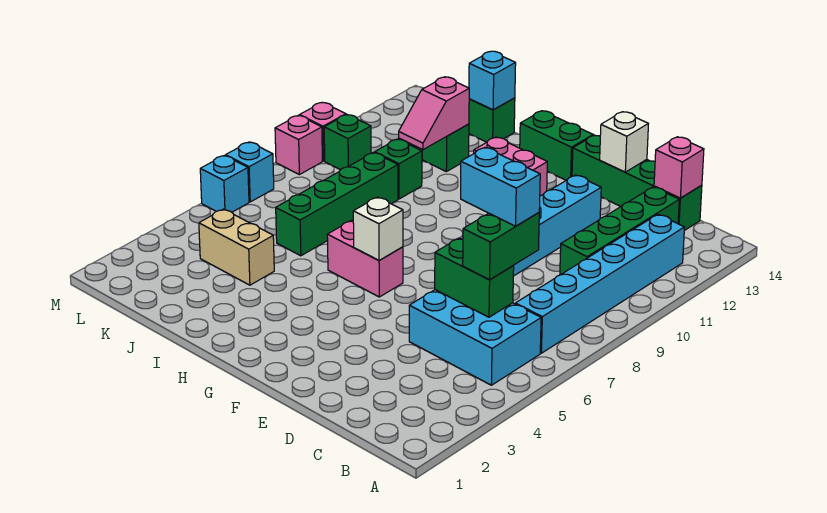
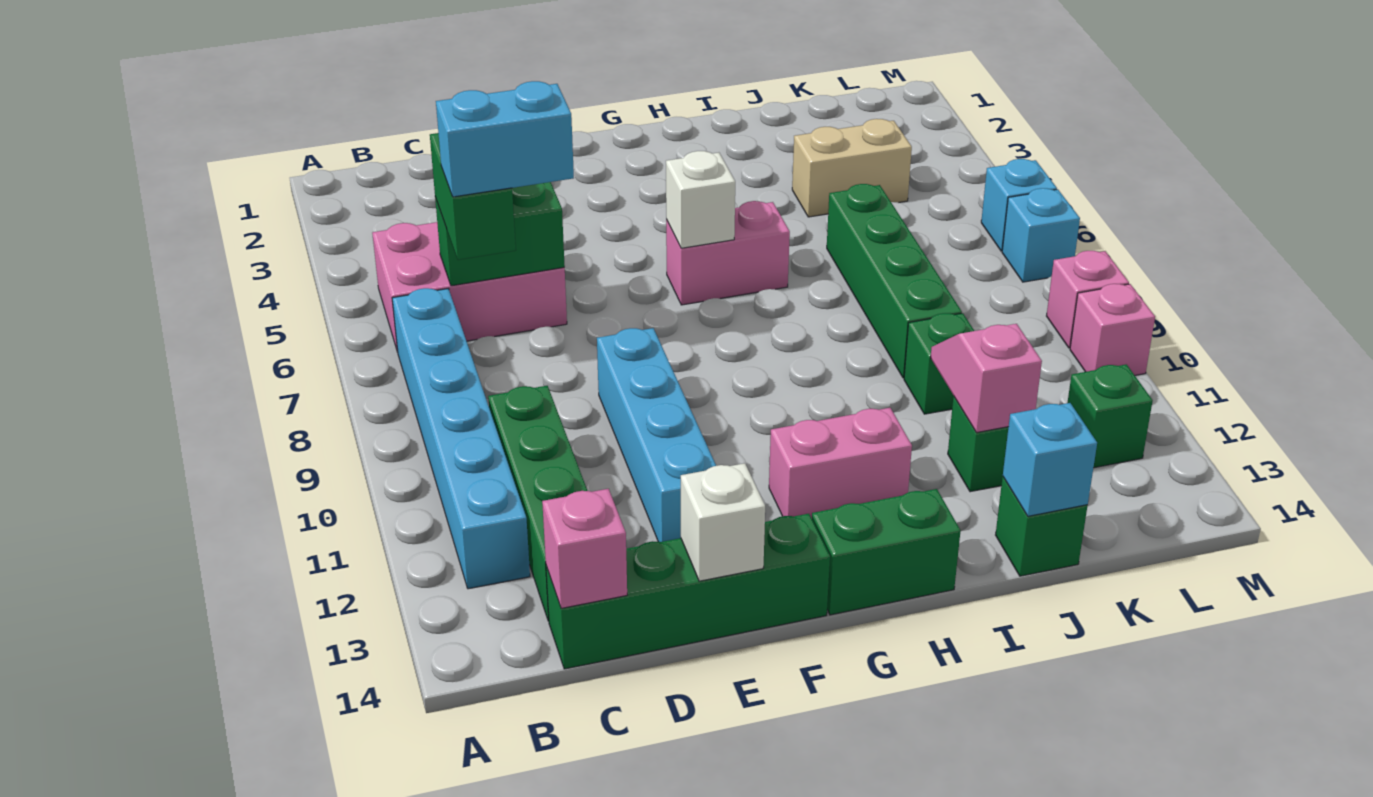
cyan 2x3 brick [409,290,541,385] -> pink 2x3 brick [372,222,567,352]
green 1x1 brick [324,115,371,170] -> green 1x1 brick moved to [1067,364,1153,468]

